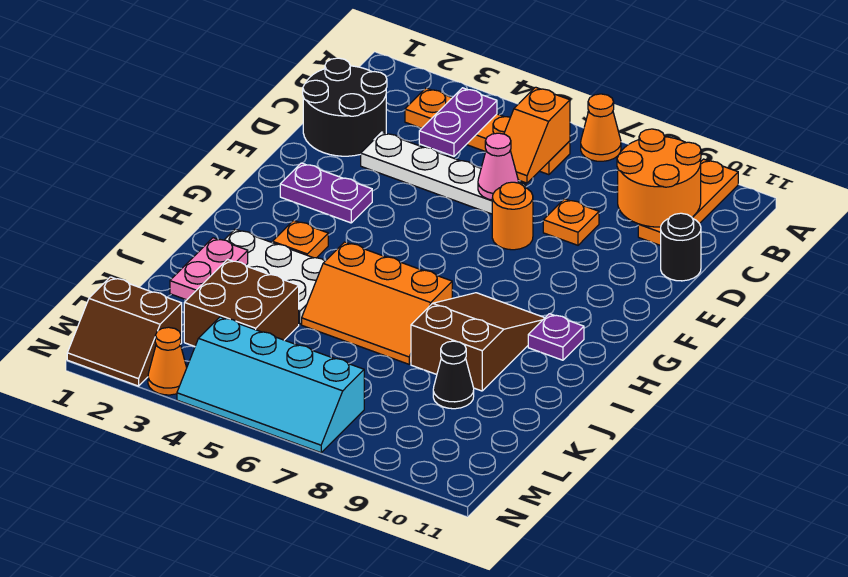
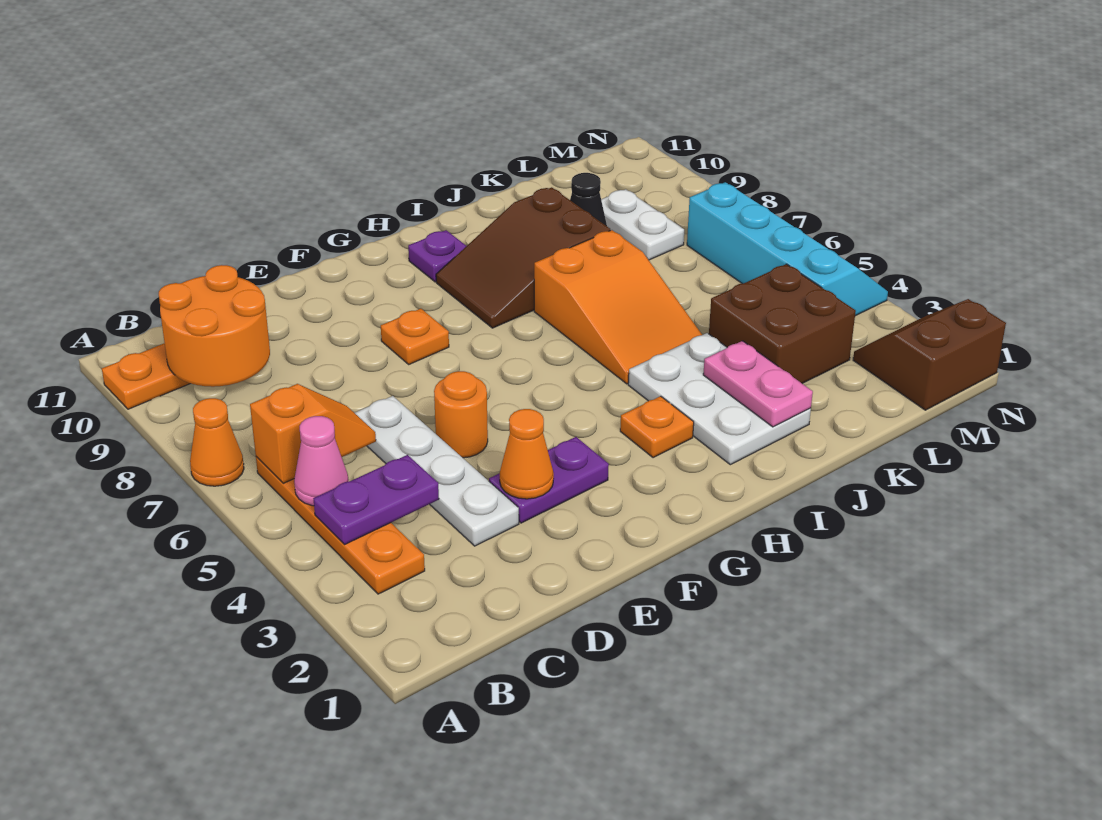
black 2x2 round brick [303,58,387,156] -> none
pink 1x1 cone [478,133,518,200] -> pink 1x1 cone moved to [294,416,349,506]
orange 1x1 plate [543,199,599,245] -> orange 1x1 plate moved to [381,309,449,364]
black 1x1 round brick [661,213,701,281] -> none
orange 1x1 round brick [492,182,533,250] -> orange 1x1 round brick moved to [434,371,488,458]
purple 1x2 plate [280,163,372,223] -> purple 1x2 plate turned to [489,437,609,523]
orange 2x3 slope [302,242,452,364] -> orange 2x3 slope turned to [534,230,702,384]
pink 1x2 plate [170,238,248,300] -> pink 1x2 plate turned to [703,341,813,427]
none -> white 1x2 plate [601,189,684,260]
brown 2x2 slope [67,277,182,386] -> brown 2x2 slope turned to [853,299,1006,410]
orange 1x1 cone [148,327,187,395] -> orange 1x1 cone moved to [500,409,554,499]

